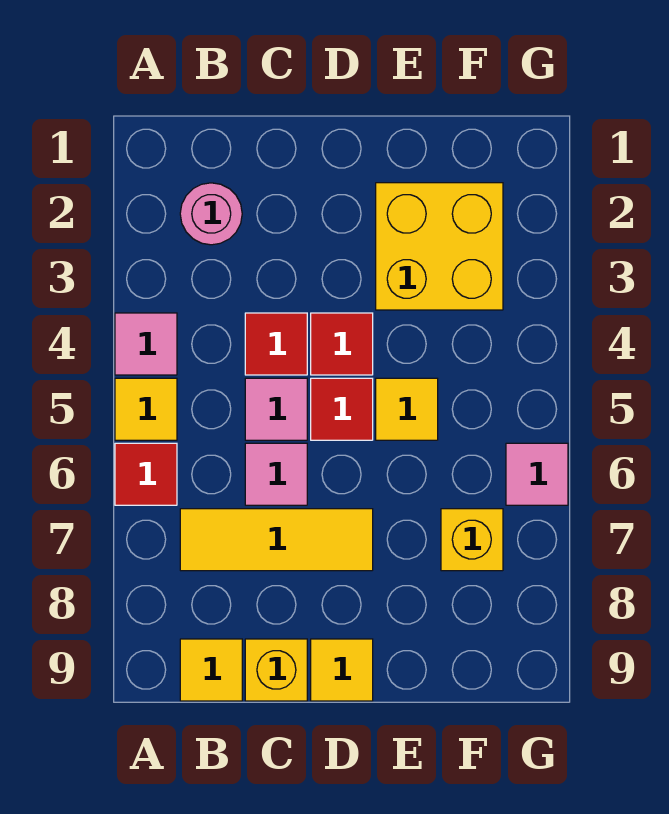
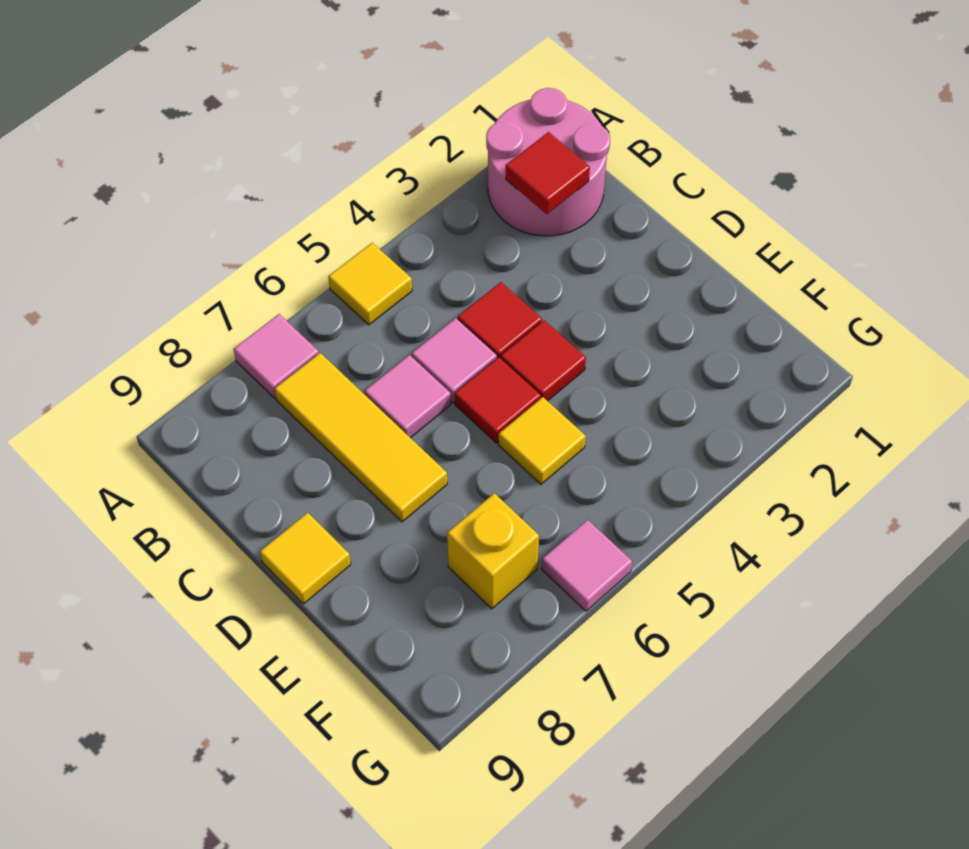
pink 1x1 tile [115,313,177,375] -> pink 1x1 tile moved to [234,314,319,398]
red 1x1 tile [115,443,177,505] -> red 1x1 tile moved to [506,132,590,214]
pink 1x1 round brick [180,183,242,245] -> pink 2x2 round brick [486,88,610,236]
yellow 1x1 tile [180,639,242,701] -> none
yellow 1x1 brick [245,639,307,701] -> none
yellow 2x2 brick [376,183,503,310] -> none

